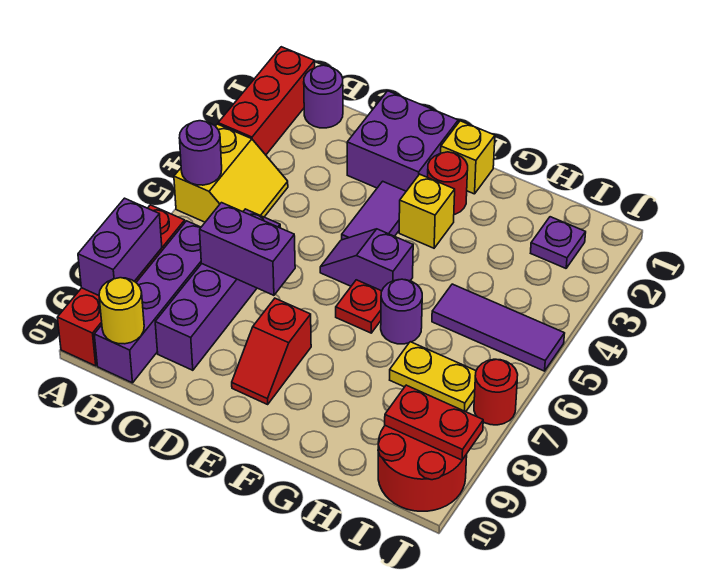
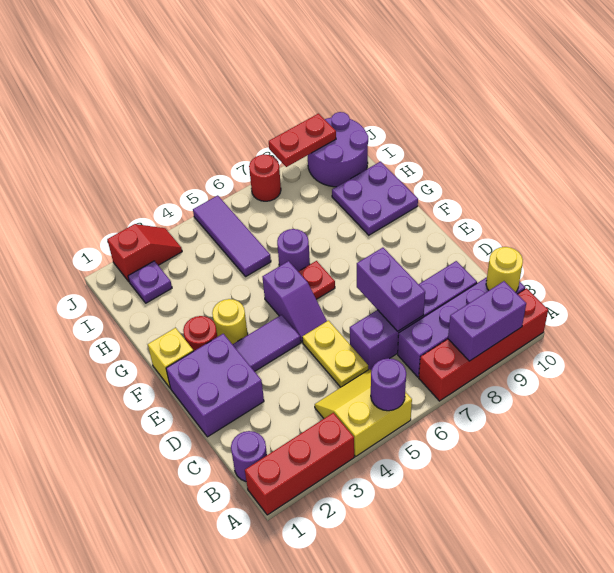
red 1x2 slope [232,298,311,404] -> red 1x2 slope moved to [107,224,182,282]
yellow 1x1 brick [399,174,455,248] -> yellow 1x1 round brick [212,299,248,344]
none -> purple 2x2 plate [332,162,418,235]
yellow 1x2 plate [390,342,476,412] -> yellow 1x2 plate moved to [302,320,368,387]
red 2x2 round brick [378,426,467,511] -> purple 2x2 round brick [308,112,368,187]
red 1x2 plate [385,385,483,460] -> red 1x2 plate turned to [269,114,336,167]

